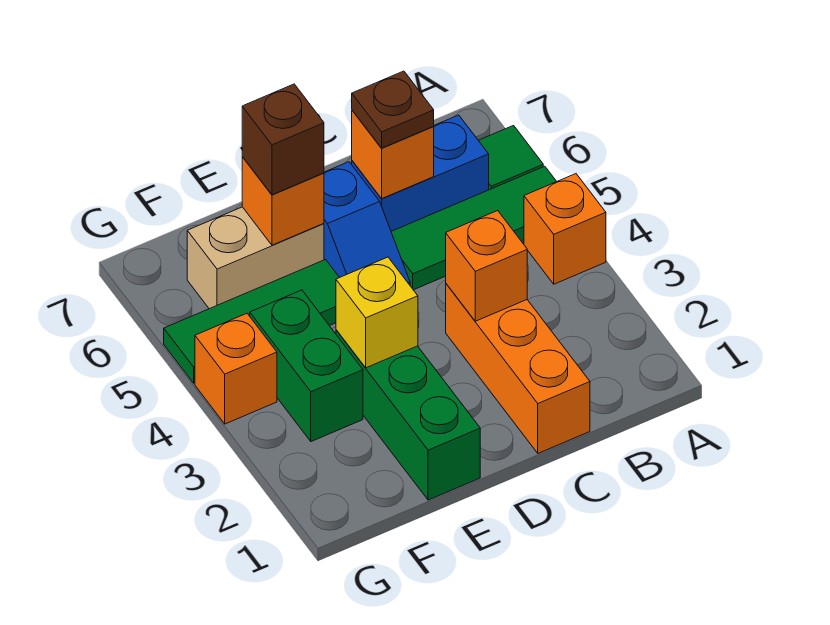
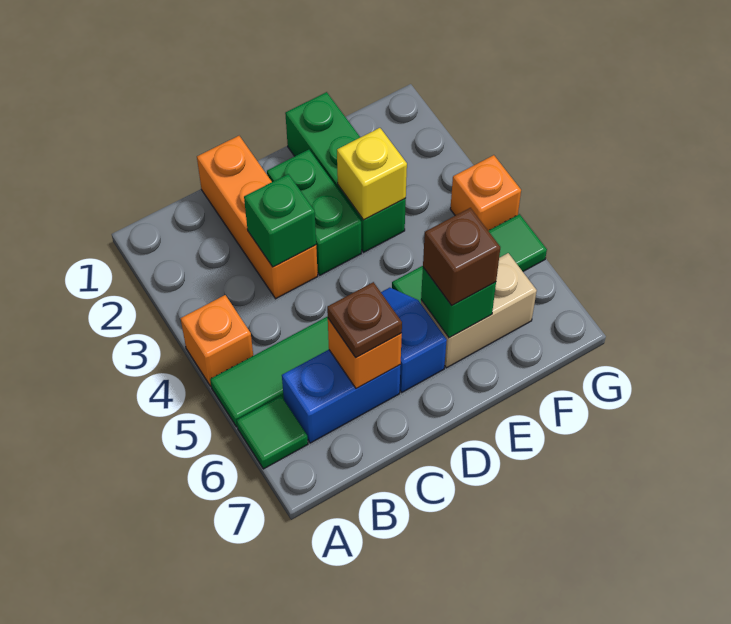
orange 1x1 brick [446,211,527,321] -> green 1x1 brick [244,174,316,267]
orange 1x1 brick [242,157,324,245] -> green 1x1 brick [421,268,496,338]
green 1x2 brick [250,290,363,442] -> green 1x2 brick moved to [267,150,361,275]

